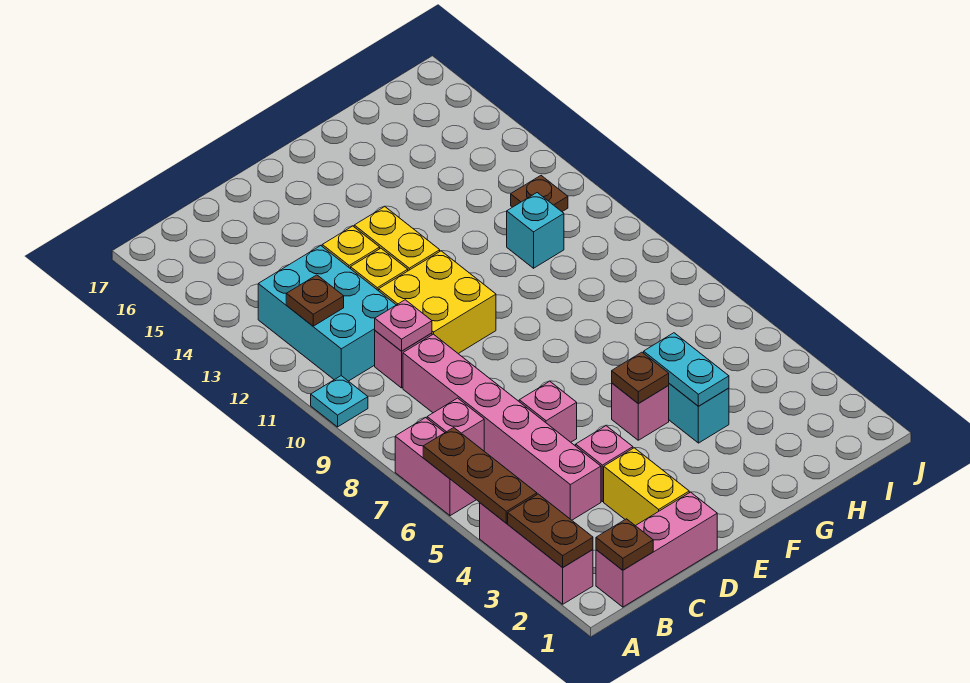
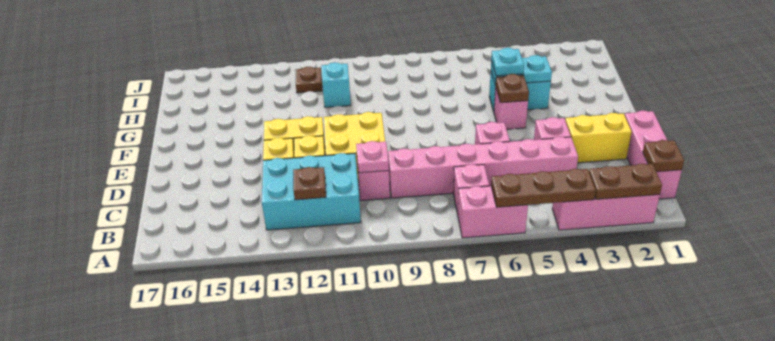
cyan 1x1 plate [311,376,368,427] -> cyan 1x1 plate moved to [491,48,524,76]

